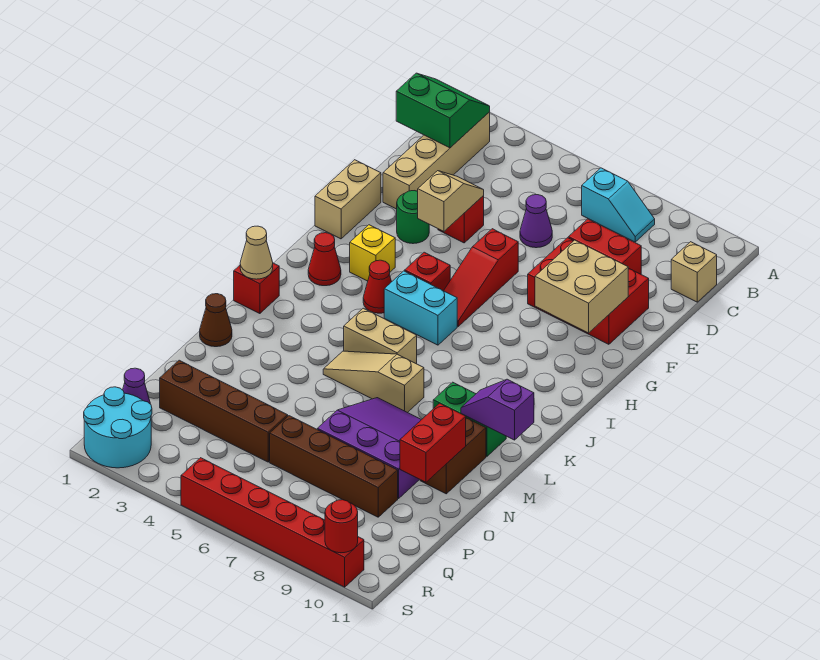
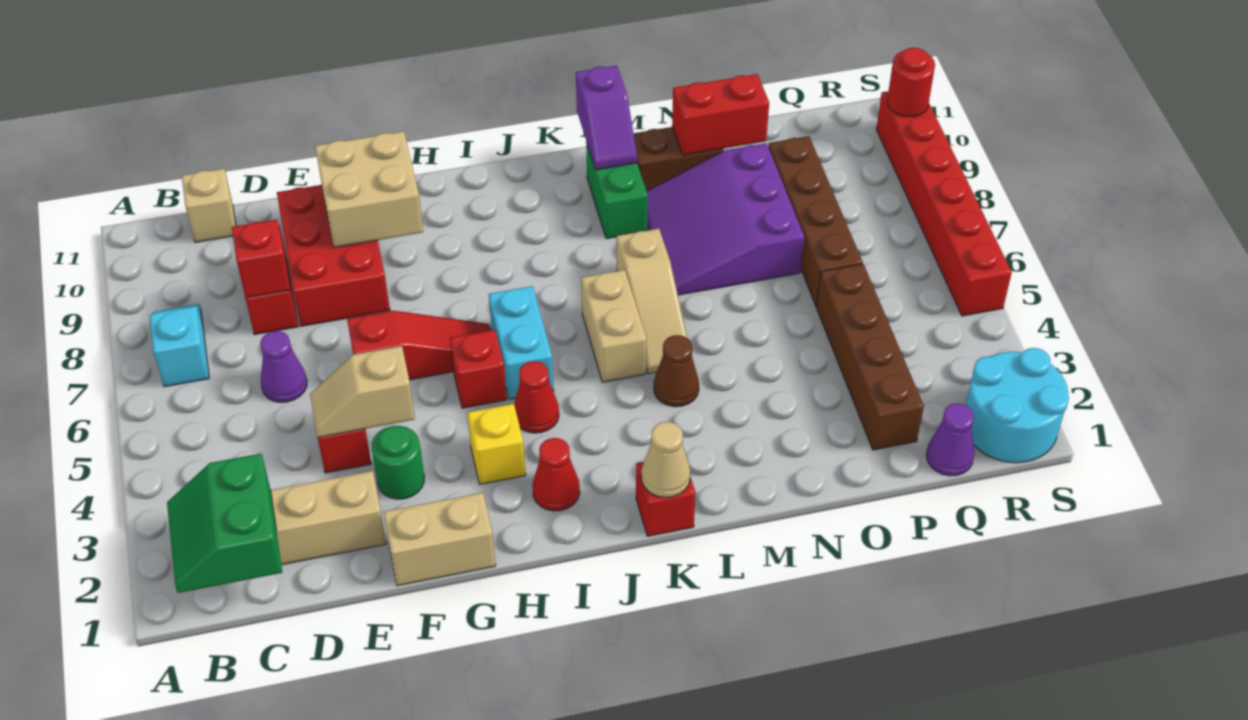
none -> red 1x1 brick [232,220,291,298]
brown 1x1 cone [200,294,232,347] -> brown 1x1 cone moved to [654,335,699,407]

